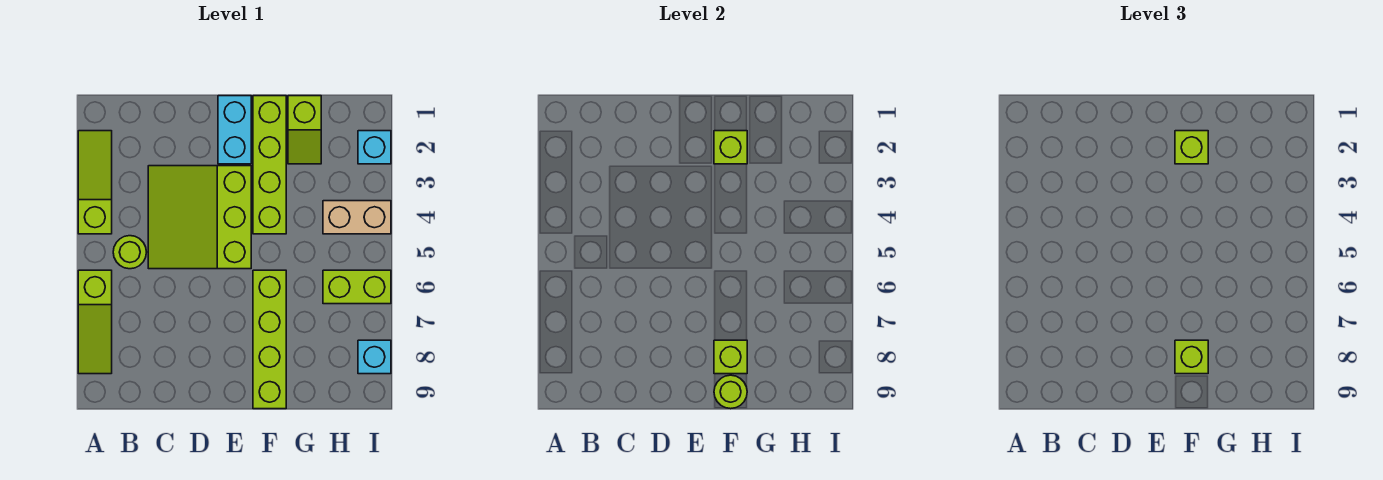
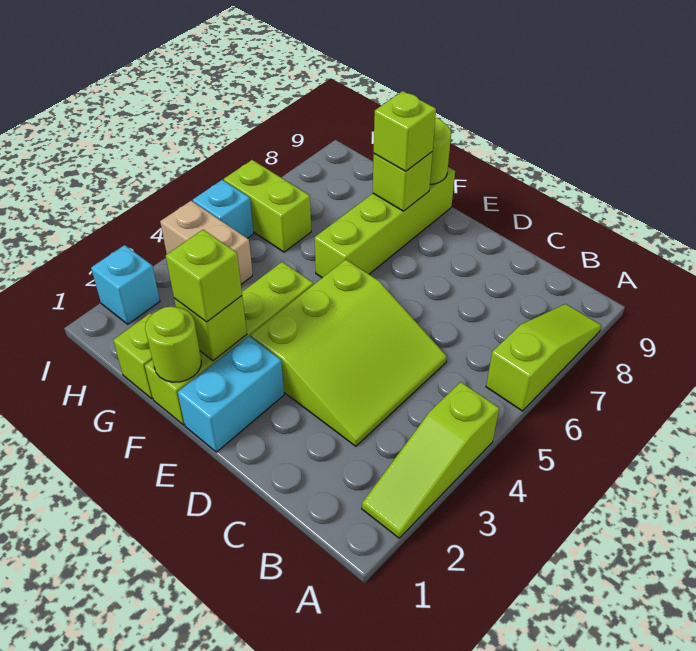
lime 1x1 round brick [113,236,146,269] -> lime 1x1 round brick moved to [145,307,201,382]
cyan 1x1 brick [358,340,391,374] -> cyan 1x1 brick moved to [193,180,254,238]

